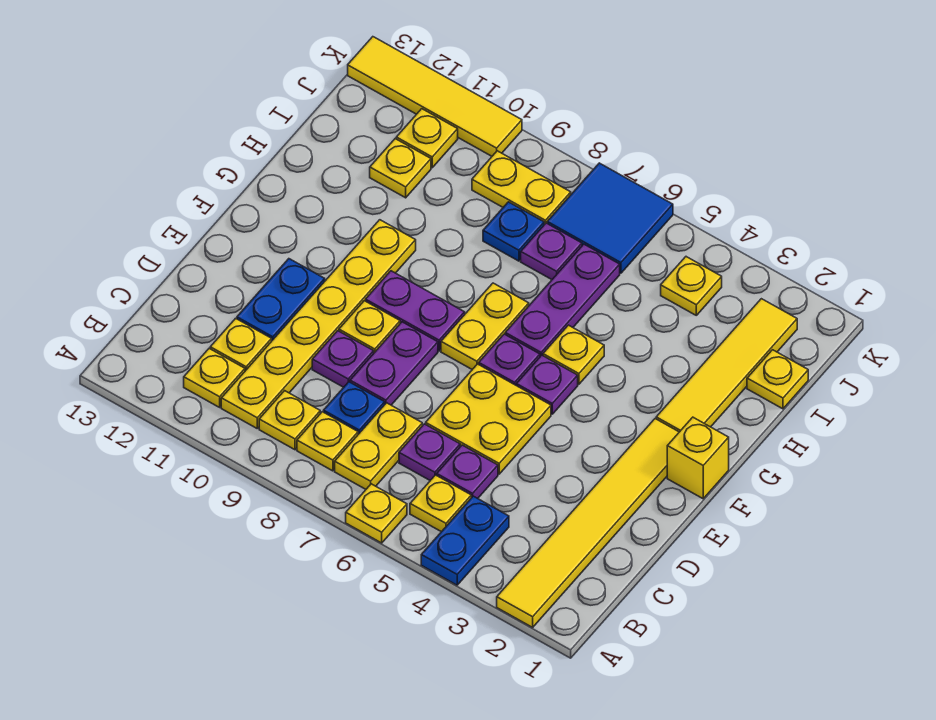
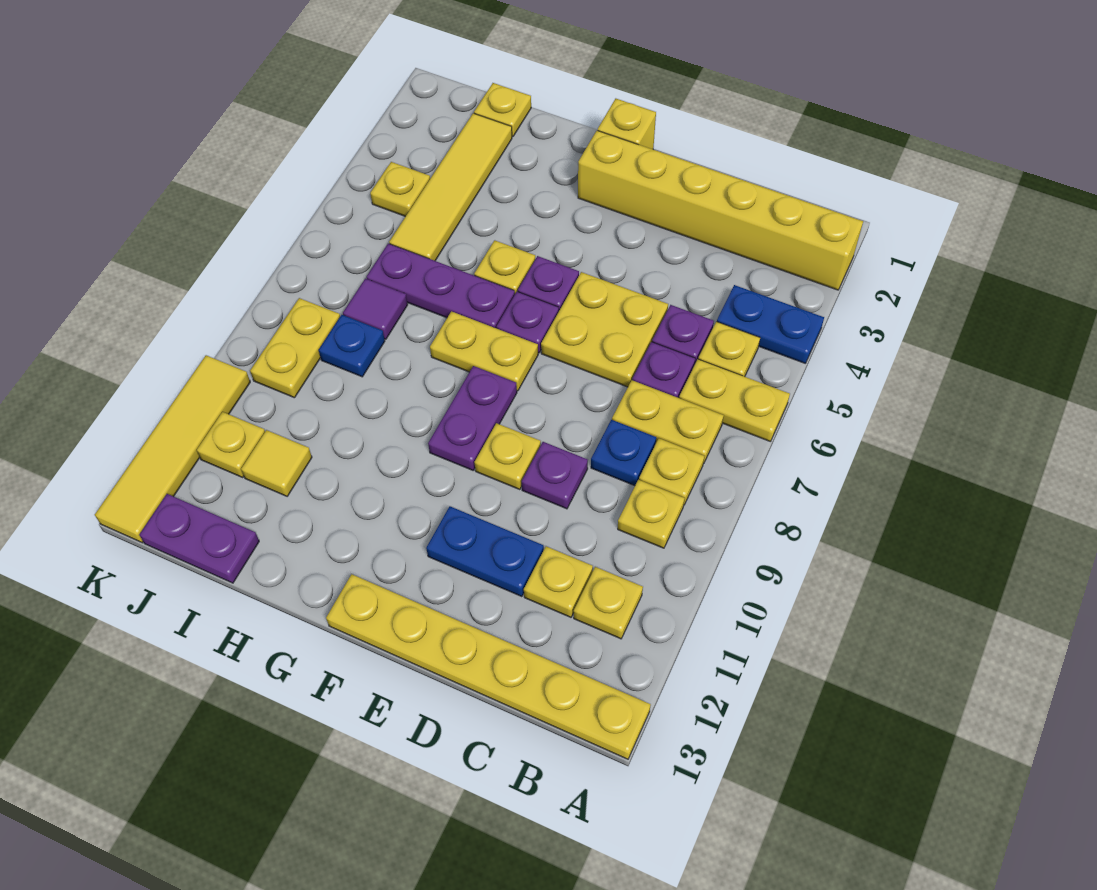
yellow 1x6 tile [497,419,679,627] -> yellow 1x6 brick [578,130,863,290]
yellow 1x1 plate [346,484,407,543] -> yellow 1x2 plate [679,359,790,442]
yellow 1x6 plate [221,220,416,428] -> yellow 1x6 plate moved to [326,574,651,759]
purple 1x2 plate [350,322,438,405] -> purple 1x2 plate moved to [139,494,259,583]
yellow 1x4 tile [656,299,797,432] -> yellow 1x4 tile turned to [389,113,512,261]
purple 1x1 plate [521,223,582,280] -> purple 1x1 tile [343,279,408,339]
yellow 1x1 plate [370,139,431,198] -> yellow 1x1 tile [241,430,312,496]
blue 2x2 tile [547,163,673,273] -> none

